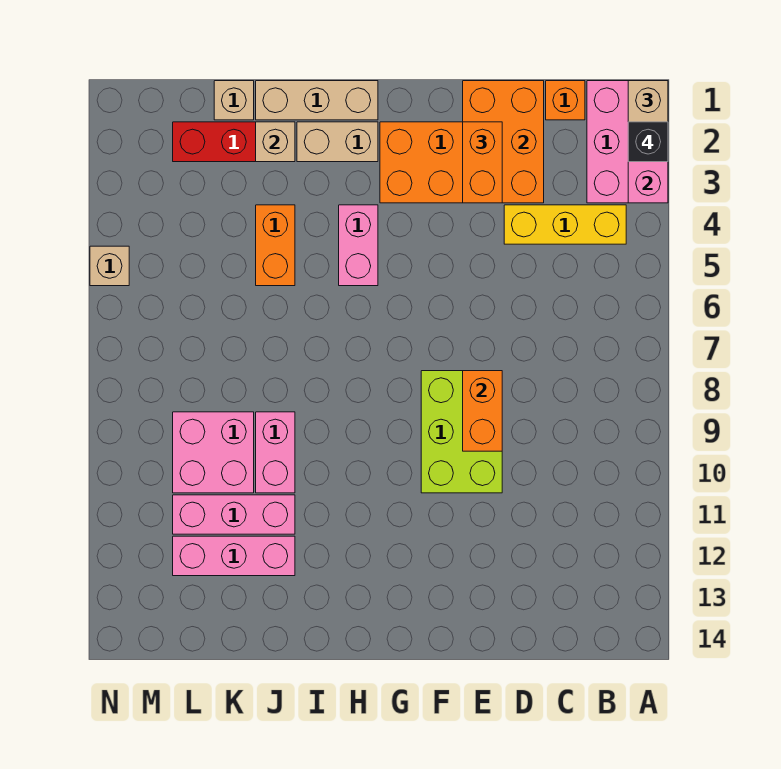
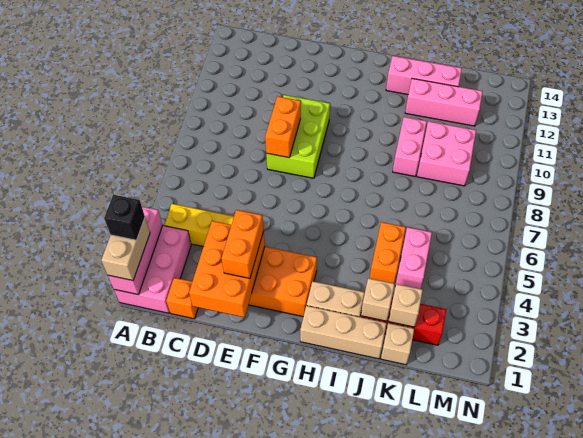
pink 1x2 brick [339,205,378,286] -> pink 1x2 brick moved to [395,227,432,289]
pink 1x3 brick [173,495,295,534] -> pink 1x3 brick moved to [386,56,462,94]
tan 1x1 brick [90,246,129,286] -> tan 1x1 brick moved to [388,284,423,327]

